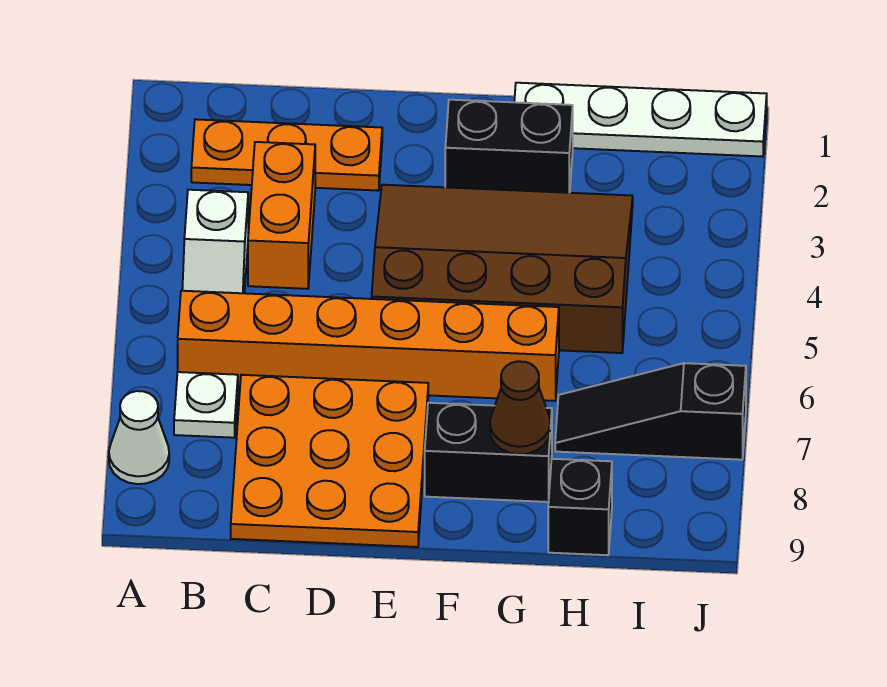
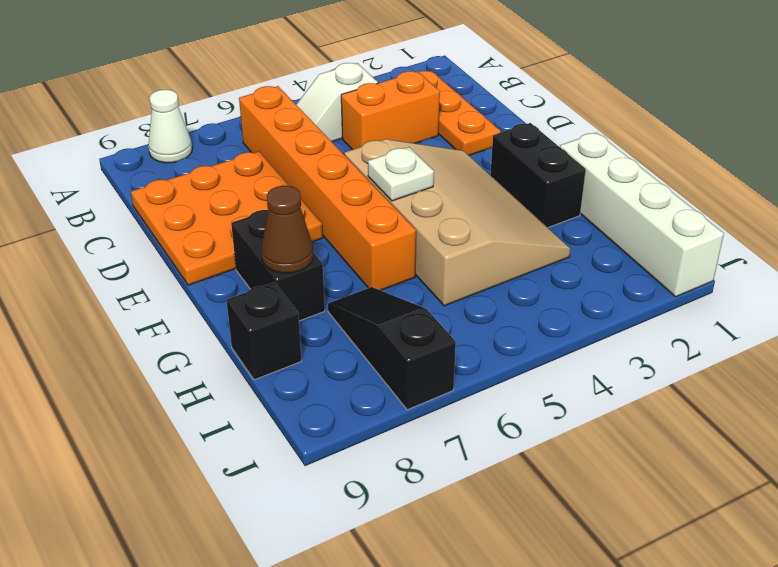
white 1x1 plate [174,372,238,438] -> white 1x1 plate moved to [368,147,434,201]
brown 3x4 slope [372,185,633,353] -> tan 3x4 slope [344,139,570,306]
white 1x4 plate [514,83,767,157] -> white 1x4 brick [560,133,724,297]

